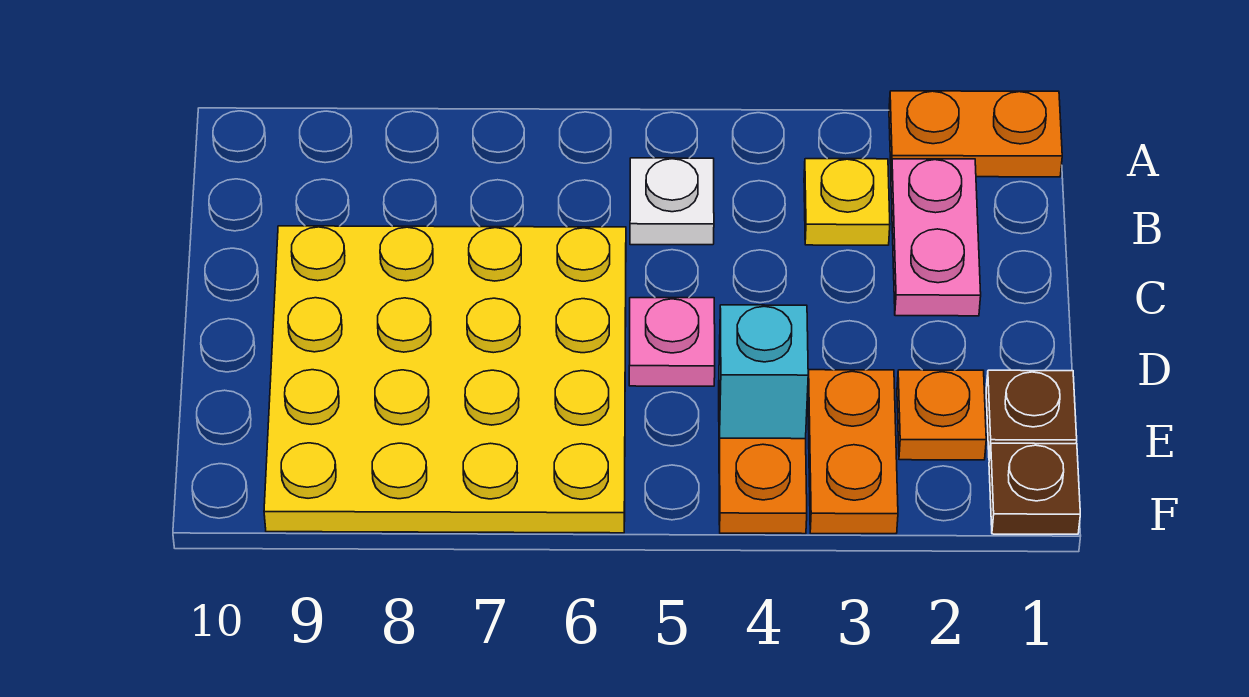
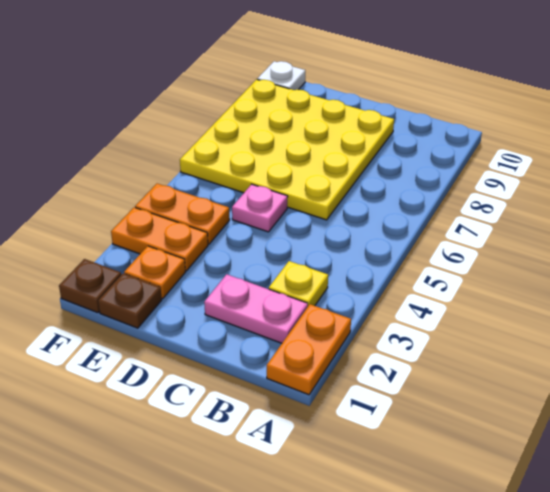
white 1x1 plate [630,158,714,245] -> white 1x1 plate moved to [257,61,305,90]
cyan 1x1 brick [719,305,808,439] -> none

